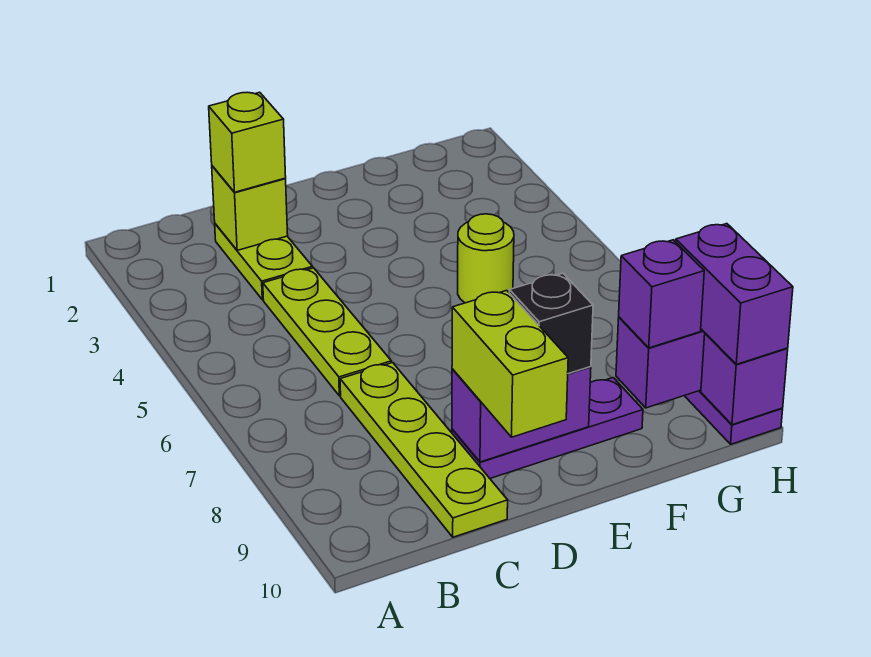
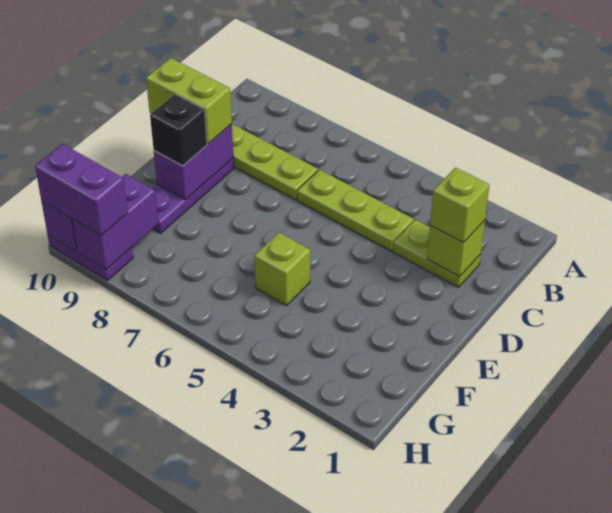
lime 1x1 round brick [458,214,514,303] -> lime 1x1 brick [254,232,310,306]
purple 1x1 brick [619,240,704,348] -> none

